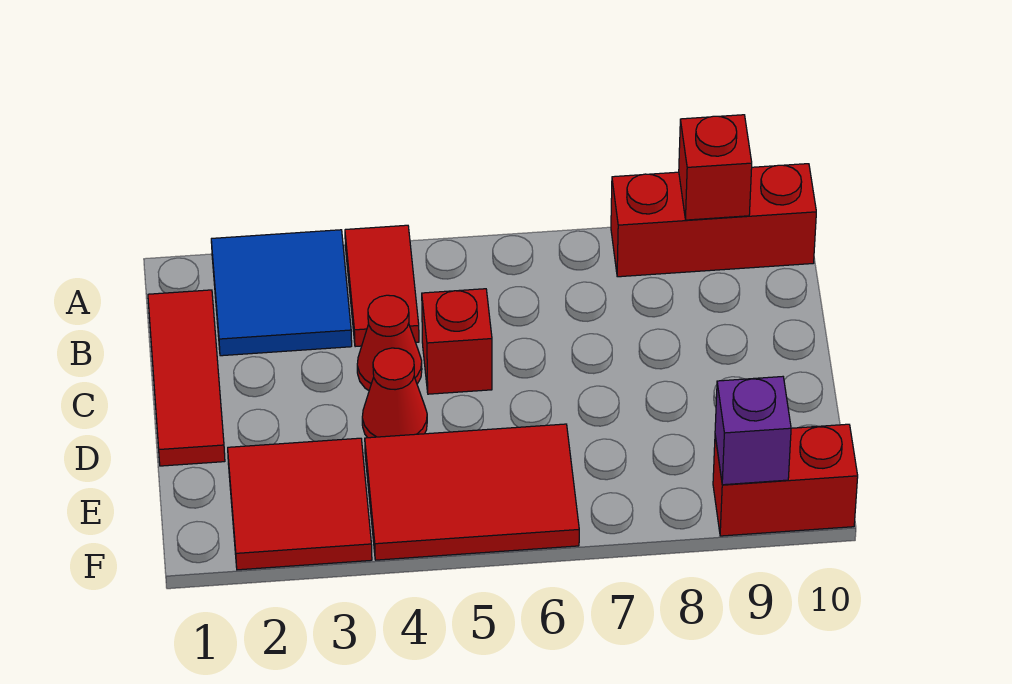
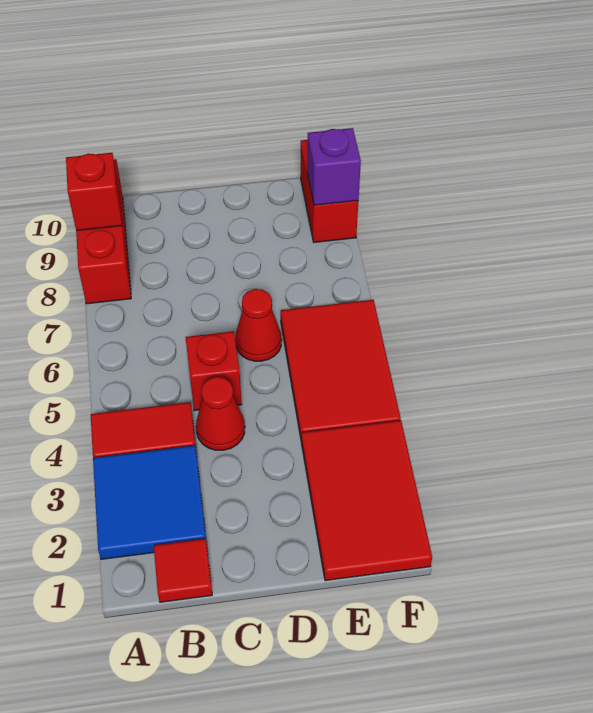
red 1x3 tile [148,290,225,466] -> red 1x1 tile [154,539,212,602]
red 1x1 cone [362,348,427,438] -> red 1x1 cone moved to [235,289,282,361]
red 2x2 tile [228,438,372,570] -> red 2x3 tile [301,420,432,581]

